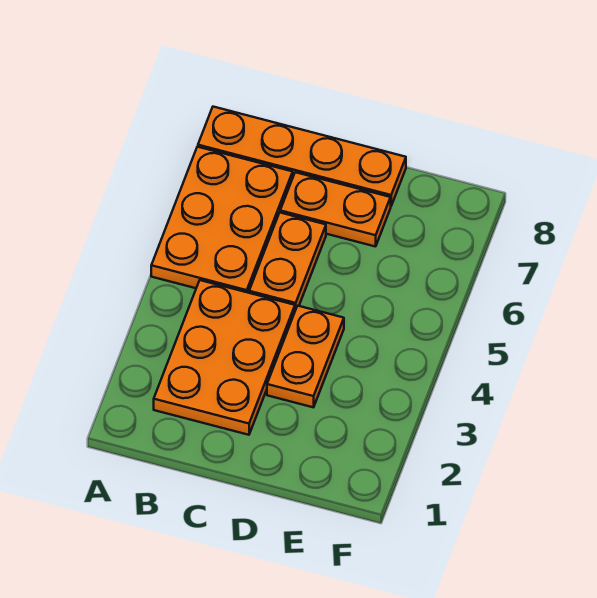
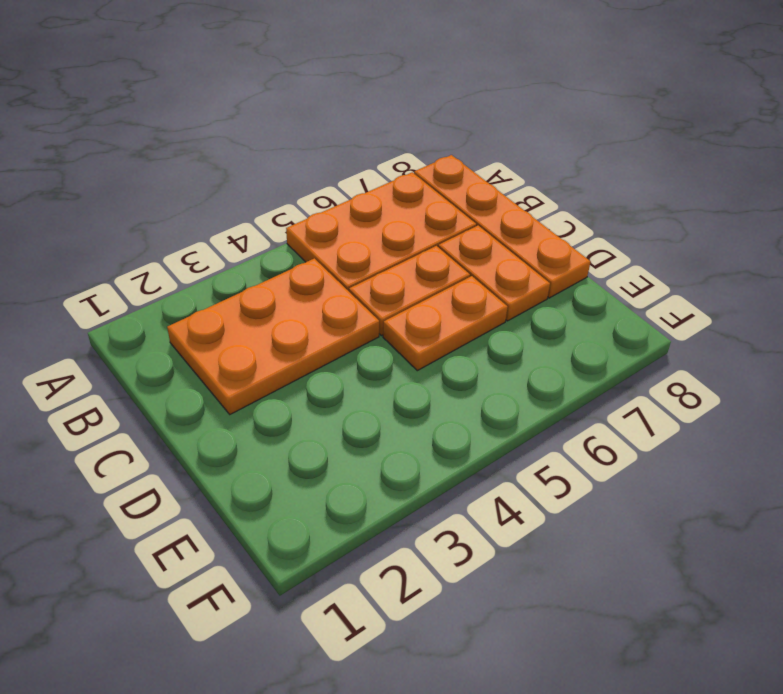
orange 1x2 plate [267,306,344,407] -> orange 1x2 plate moved to [383,276,508,371]

